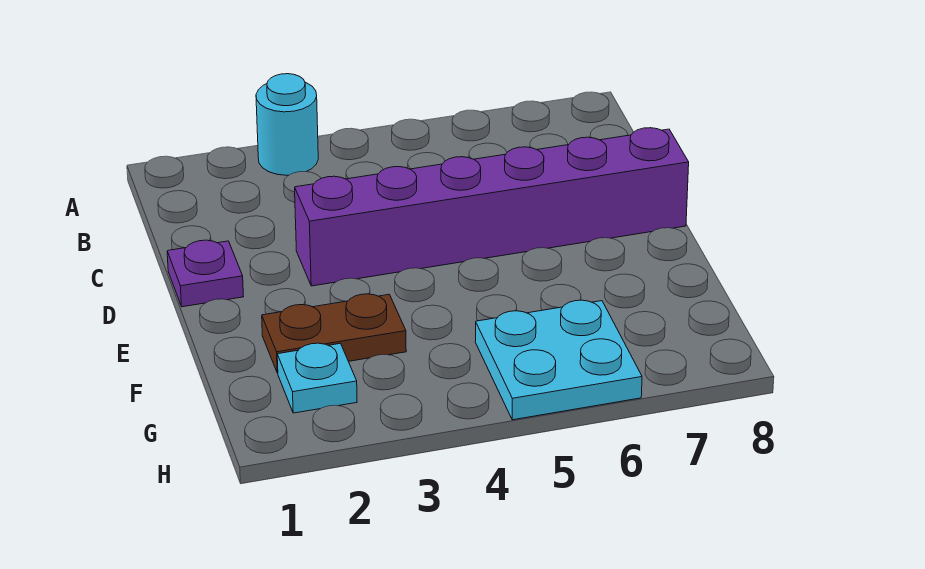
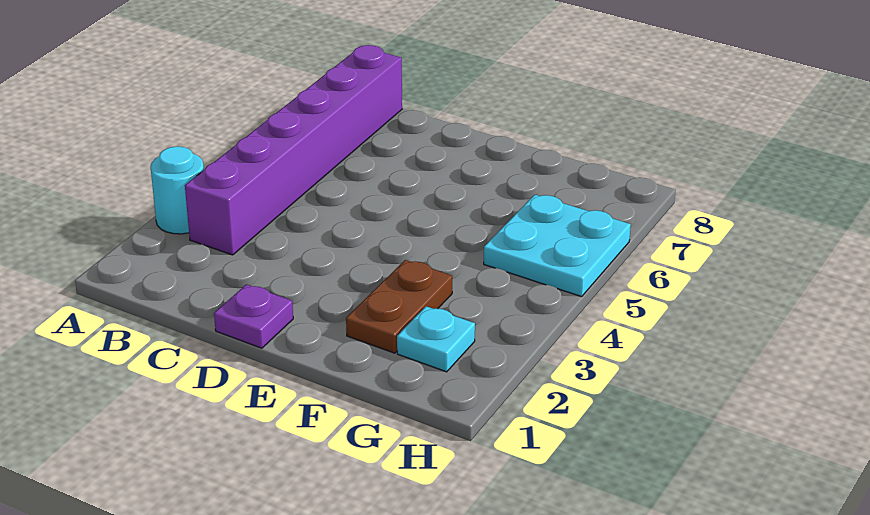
purple 1x6 brick [295,128,689,286] -> purple 1x6 brick moved to [185,45,402,255]

